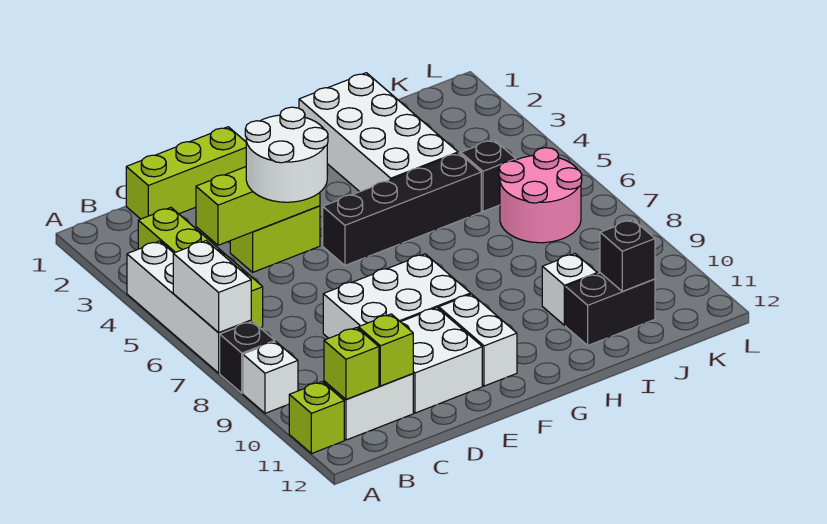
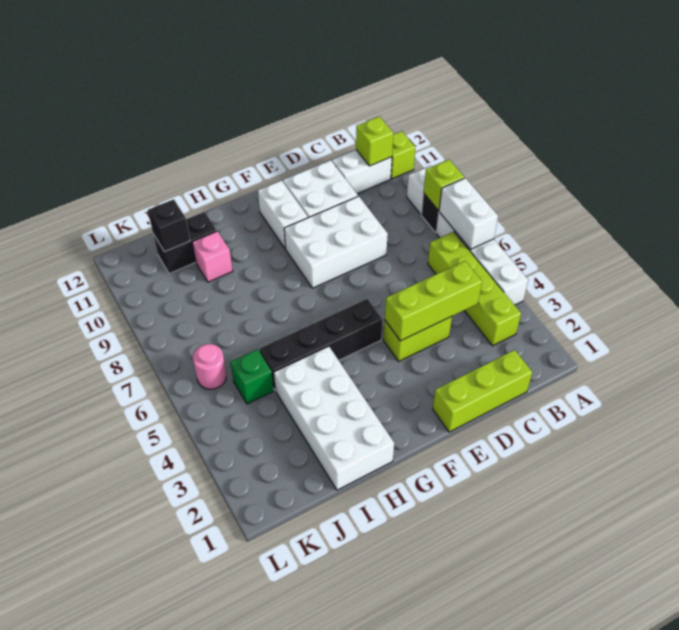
lime 1x1 brick [358,314,413,386] -> lime 1x1 brick moved to [424,160,464,210]
white 2x2 round brick [245,107,328,202] -> none
white 1x1 brick [542,254,597,325] -> pink 1x1 brick [192,231,233,282]
black 1x1 brick [461,140,516,211] -> green 1x1 brick [231,349,274,404]
pink 2x2 round brick [499,148,582,243] -> pink 1x1 round brick [193,344,226,389]

